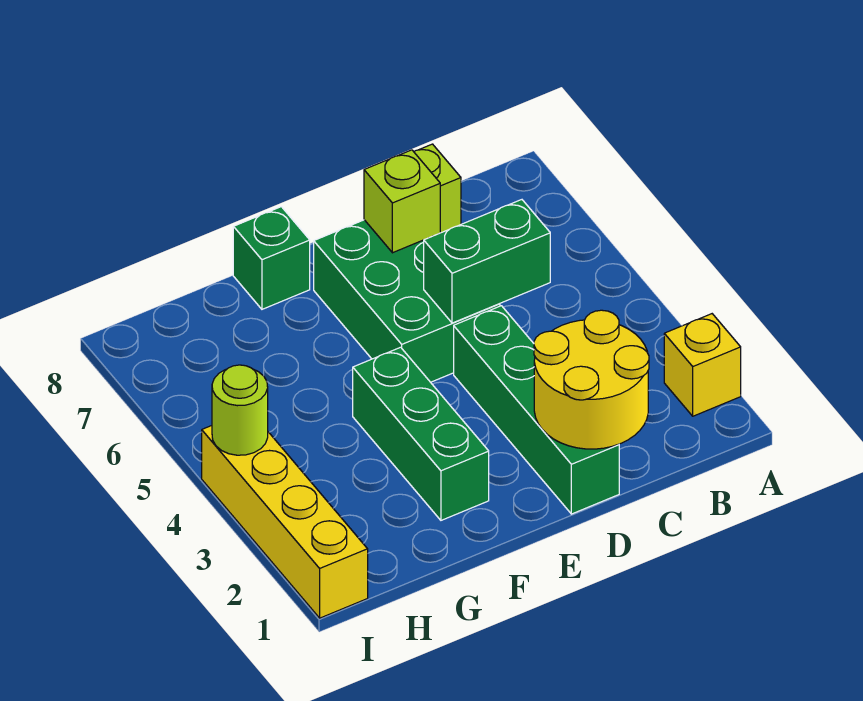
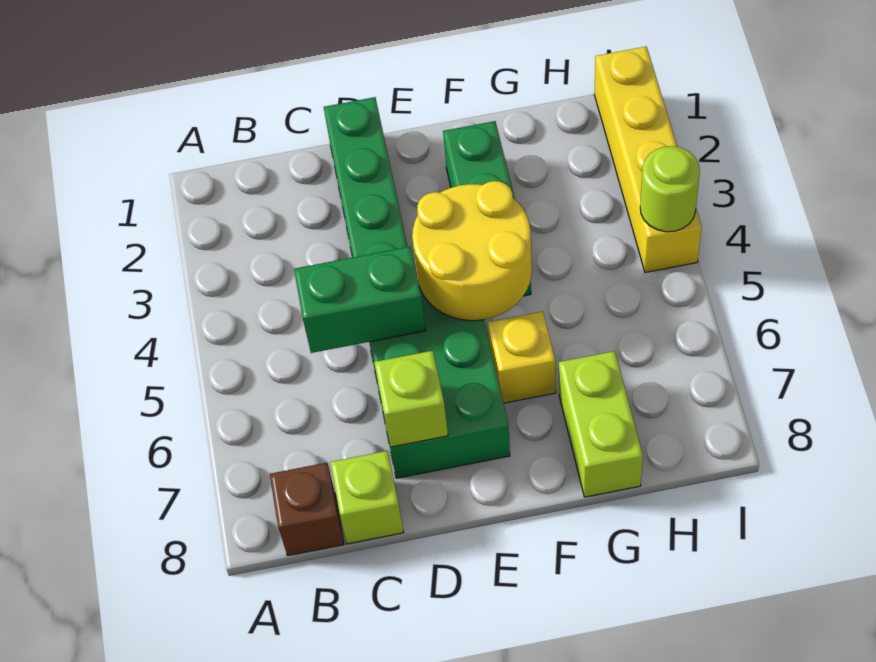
yellow 1x1 brick [664,314,741,416] -> yellow 1x1 brick moved to [488,311,556,403]
none -> brown 1x1 brick [270,463,344,556]
yellow 2x2 round brick [534,310,649,449] -> yellow 2x2 round brick moved to [412,181,532,321]
green 1x1 brick [233,207,310,309] -> none
none -> lime 1x2 brick [559,351,643,497]

